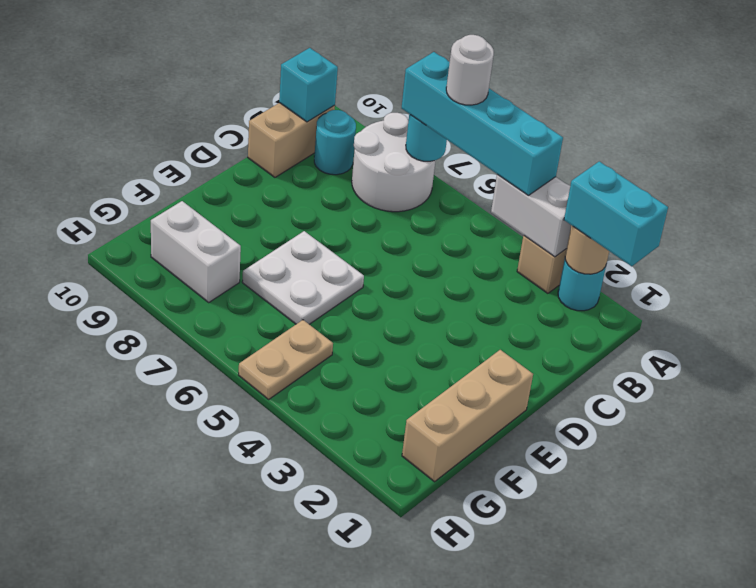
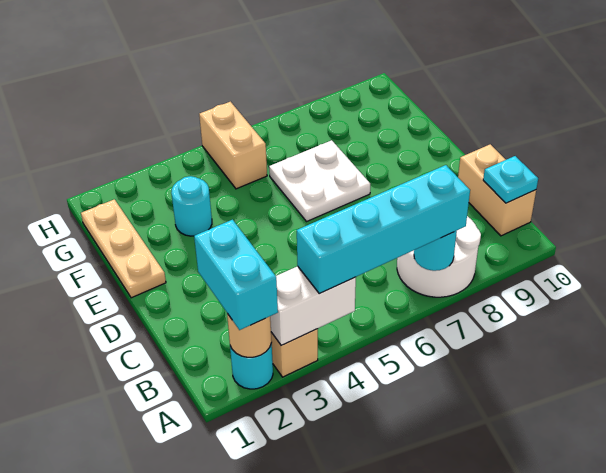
cyan 1x2 brick [564,161,668,266] -> cyan 1x2 brick turned to [194,220,278,330]
white 1x1 round brick [446,35,494,105] -> none
cyan 1x1 round brick [314,110,356,175] -> cyan 1x1 round brick moved to [171,176,212,236]
cyan 1x1 brick [279,48,338,122] -> cyan 1x1 plate [483,156,538,203]
tan 1x3 brick [402,350,533,482] -> tan 1x3 plate [81,199,166,298]
tan 1x2 plate [239,320,333,399] -> tan 1x2 brick [199,102,267,189]
white 1x2 brick [151,201,241,302] -> none

